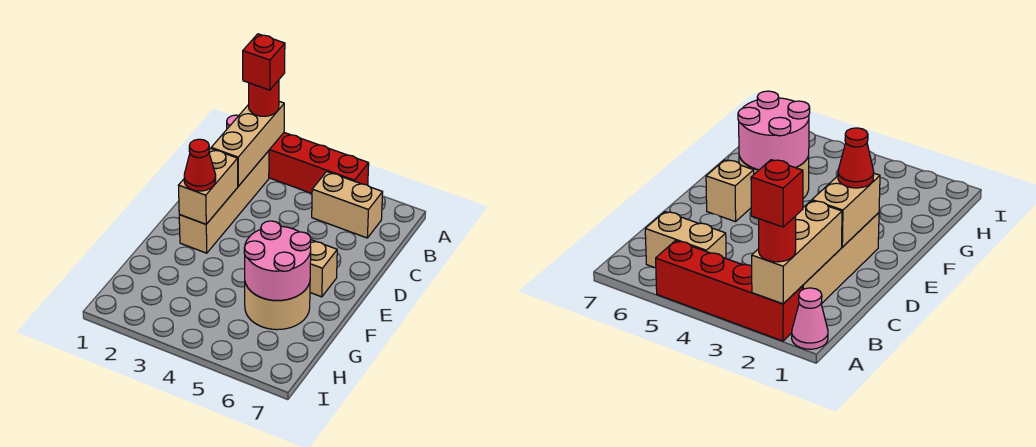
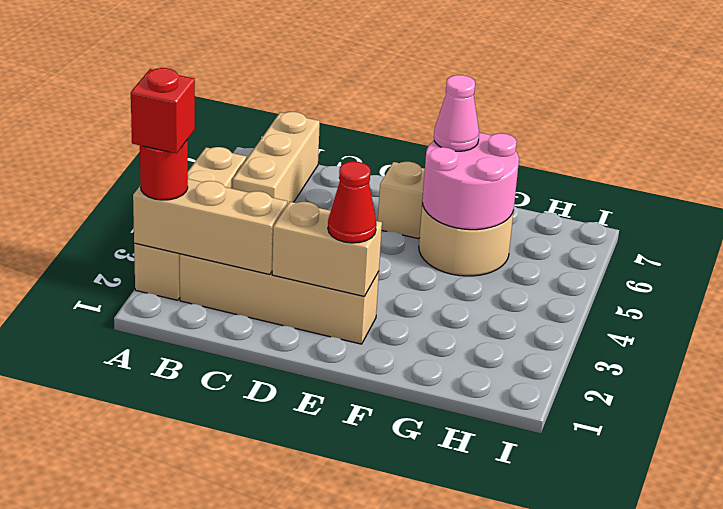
pink 1x1 cone [792,288,828,349] -> pink 1x1 cone moved to [434,75,479,151]
red 1x4 brick [269,133,369,193] -> tan 1x4 brick [134,147,247,300]
tan 1x2 brick [312,172,383,238] -> tan 1x3 brick [233,112,320,205]

